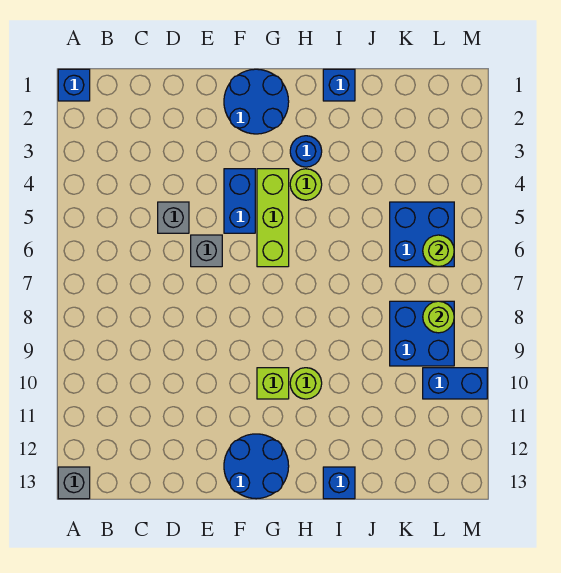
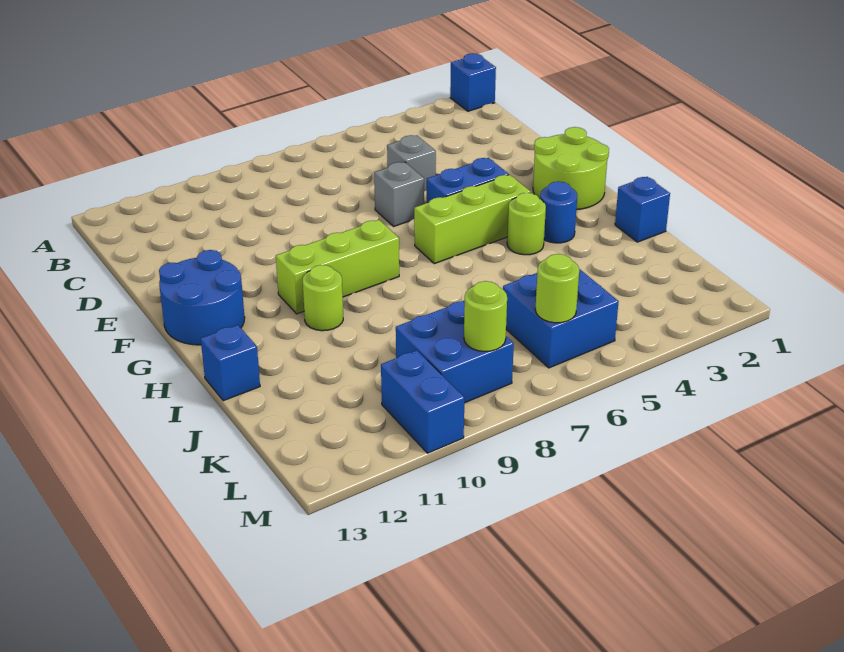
grey 1x1 brick [58,467,90,499] -> none
blue 2x2 round brick [224,69,289,134] -> lime 2x2 round brick [533,127,609,210]
lime 1x1 brick [257,368,289,399] -> lime 1x3 brick [276,220,399,314]

